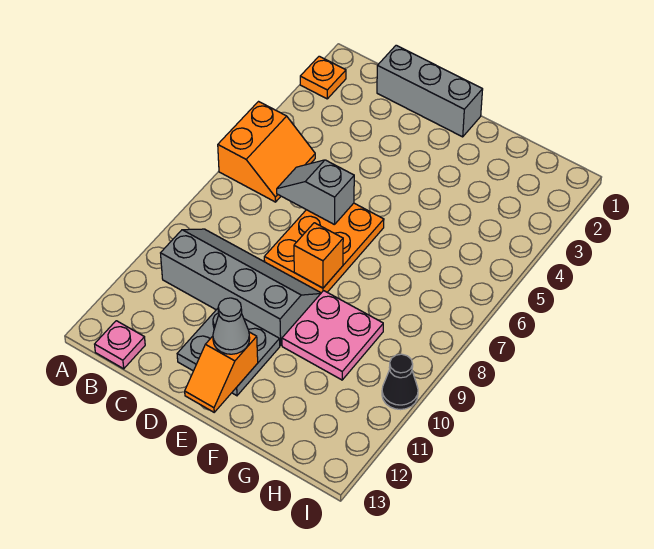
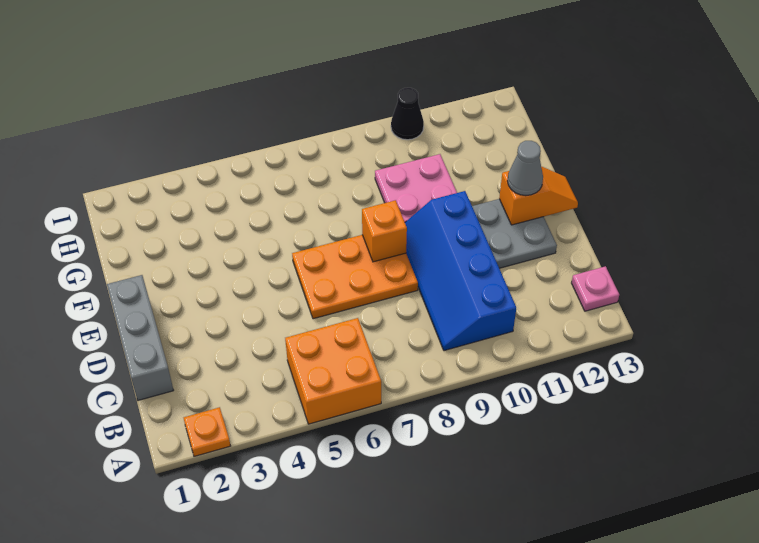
orange 2x2 slope [218,102,315,202] -> orange 2x2 brick [285,318,381,424]
grey 2x4 slope [161,229,321,346] -> blue 2x4 slope [405,191,516,351]
grey 1x2 slope [277,160,354,225] -> none

